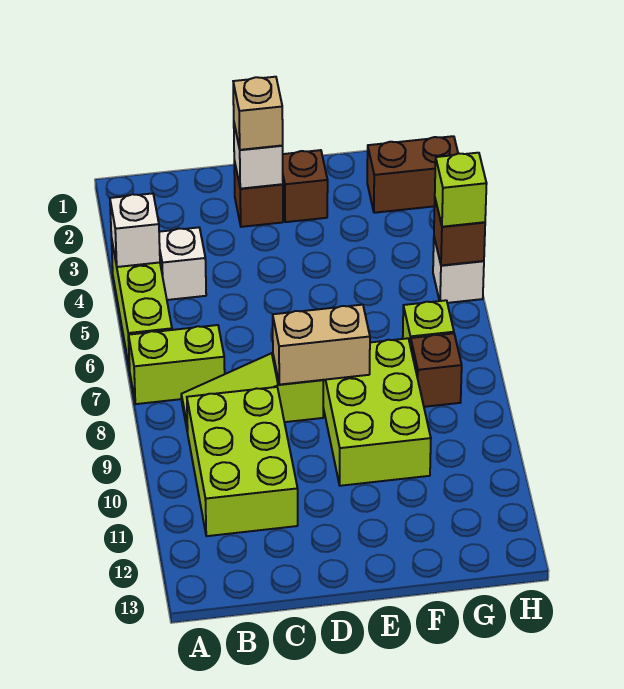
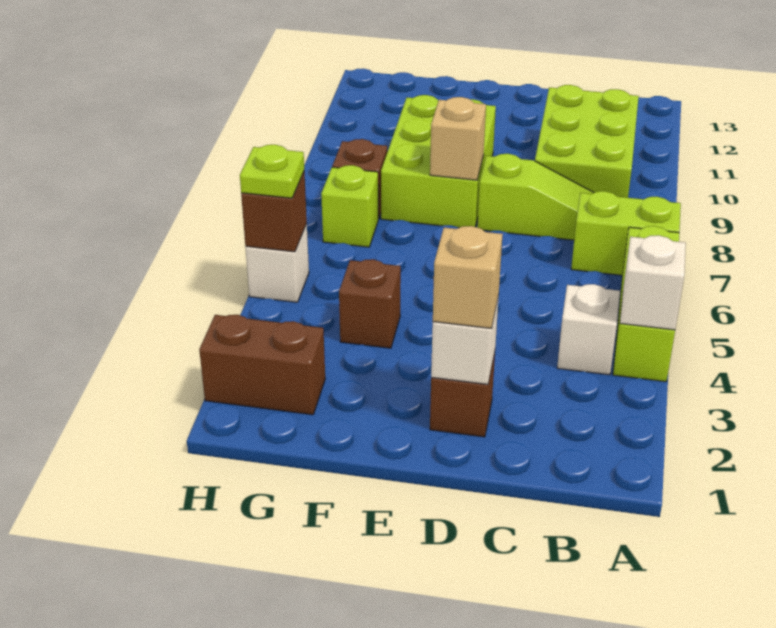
tan 1x2 brick [273,305,370,384] -> tan 1x1 brick [430,97,486,180]
brown 1x1 brick [283,150,328,222] -> brown 1x1 brick moved to [339,259,401,348]
lime 1x1 brick [435,153,487,227] -> lime 1x1 plate [240,145,304,198]

